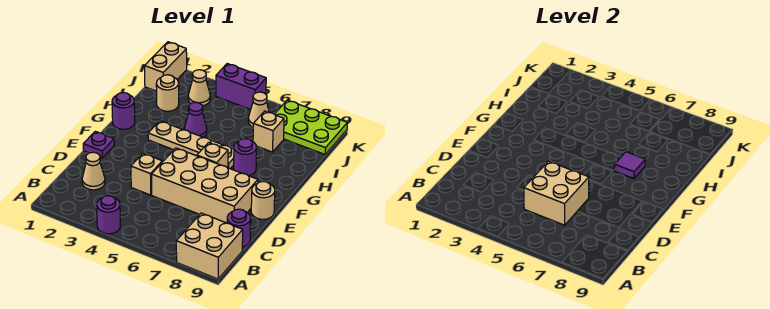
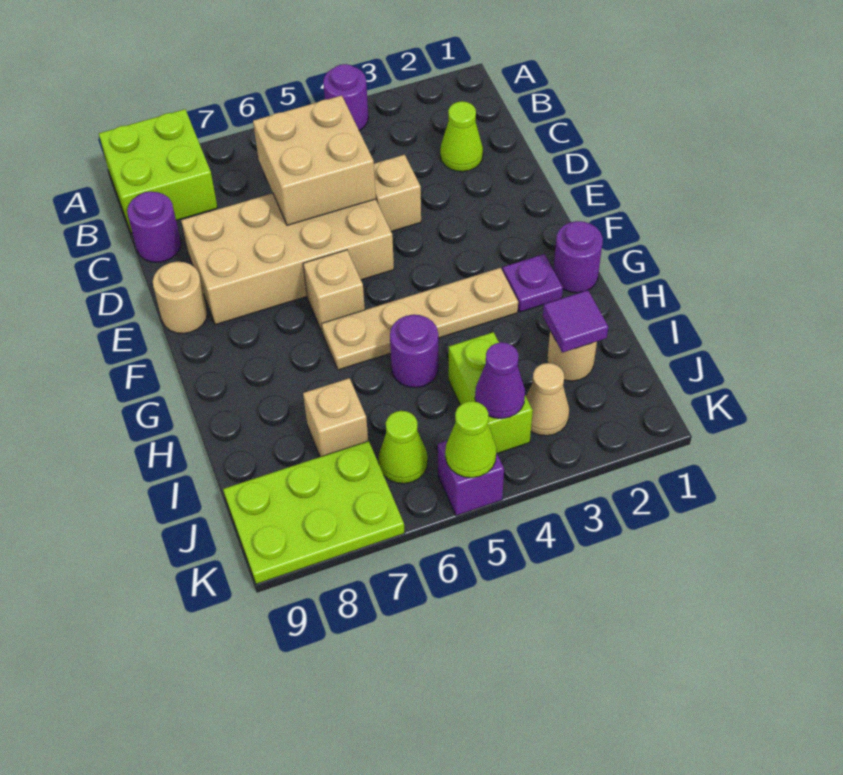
tan 2x2 brick [176,213,243,279] -> lime 2x2 brick [99,109,218,233]
tan 1x1 cone [82,152,105,190] -> lime 1x1 cone [440,101,483,172]
purple 1x1 plate [83,131,114,158] -> purple 1x1 plate moved to [503,254,563,312]
purple 1x1 round brick [234,139,257,176] -> purple 1x1 round brick moved to [390,315,438,388]
purple 1x1 tile [614,152,645,179] -> purple 1x1 tile moved to [543,290,608,353]
purple 1x1 cone [185,102,207,137] -> purple 1x1 cone moved to [475,342,525,419]
none -> lime 1x2 brick [448,332,533,453]
tan 1x2 brick [145,42,187,91] -> none
tan 1x1 cone [248,92,269,127] -> lime 1x1 cone [379,411,428,484]
purple 1x2 brick [216,64,266,110] -> purple 1x1 brick [438,441,504,516]
none -> lime 1x1 cone [445,401,497,478]

